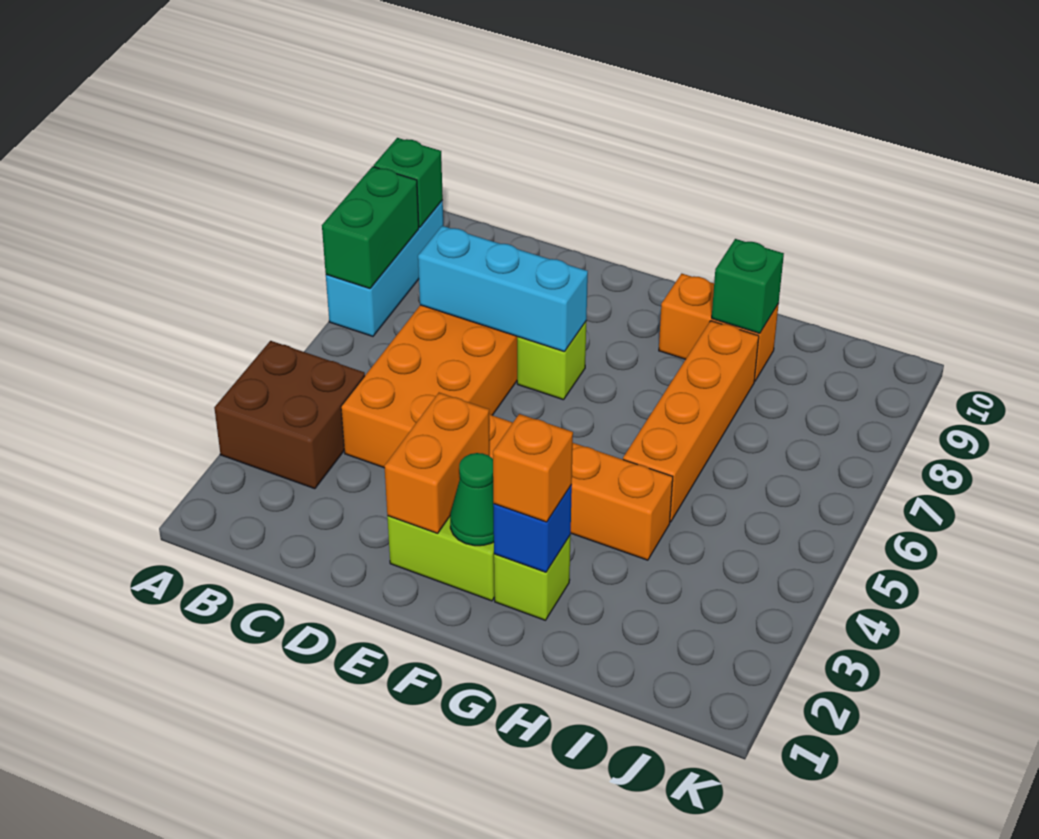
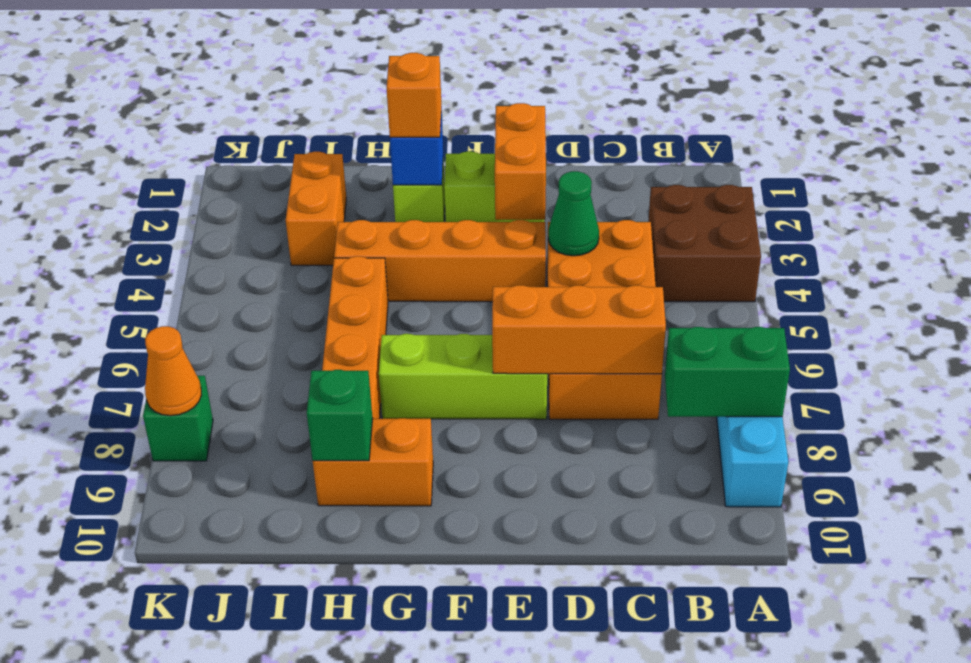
green 1x2 brick [322,167,419,289] -> green 1x2 brick turned to [665,327,790,417]
green 1x1 brick [374,138,443,227] -> green 1x1 brick moved to [143,376,213,461]
cyan 1x3 brick [418,226,588,352] -> orange 1x3 brick [492,285,666,374]
lime 1x1 brick [517,322,586,400] -> lime 1x3 brick [379,334,547,419]
green 1x1 cone [450,453,494,546] -> green 1x1 cone moved to [548,171,599,256]
none -> orange 1x2 brick [286,152,346,265]
none -> orange 1x1 cone [145,326,202,416]

